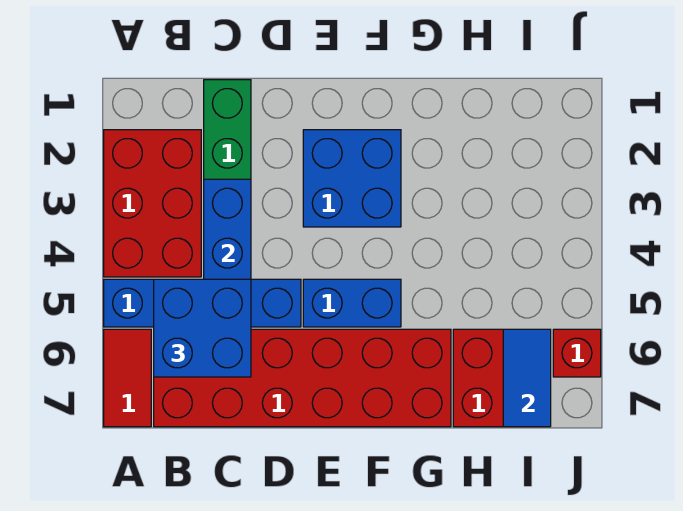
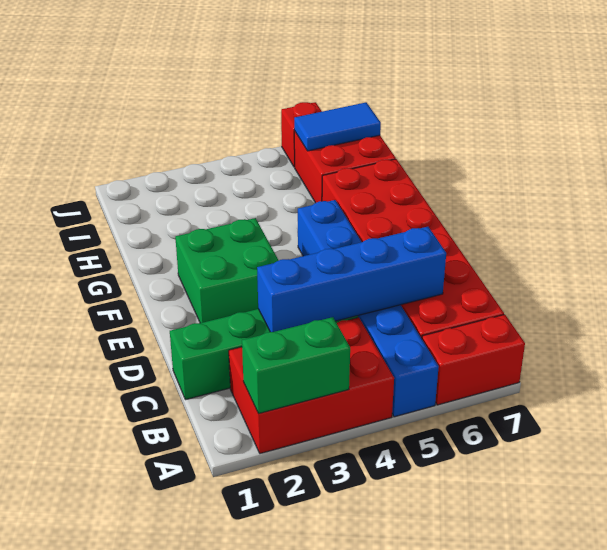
none -> green 1x2 brick [242,317,350,414]
red 1x2 tile [104,329,151,427] -> red 1x2 brick [422,315,525,405]
blue 2x2 brick [154,279,251,377] -> none
blue 2x2 brick [303,130,401,227] -> green 2x2 brick [175,218,279,323]

